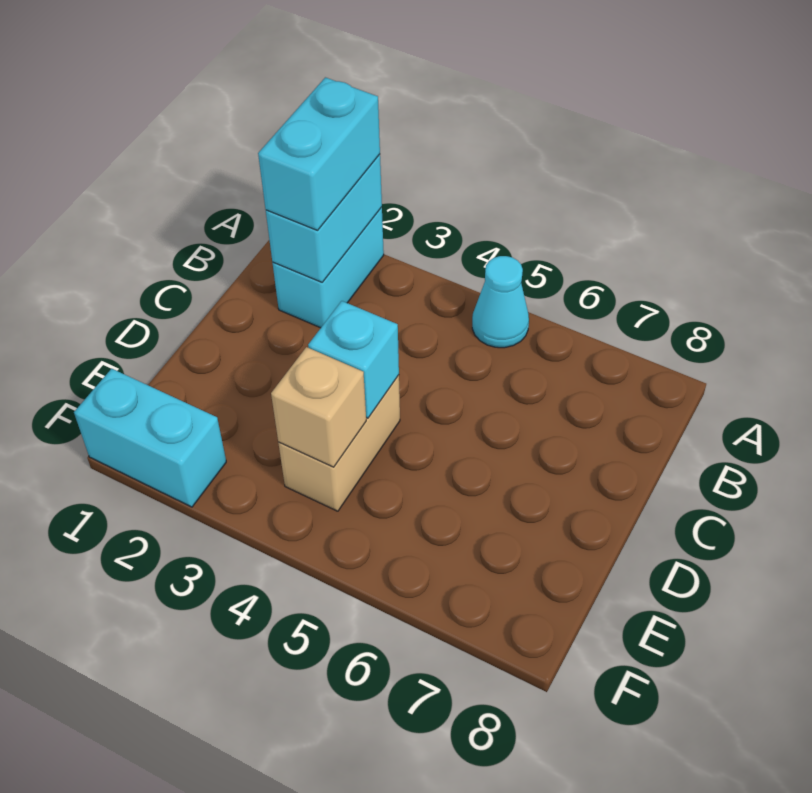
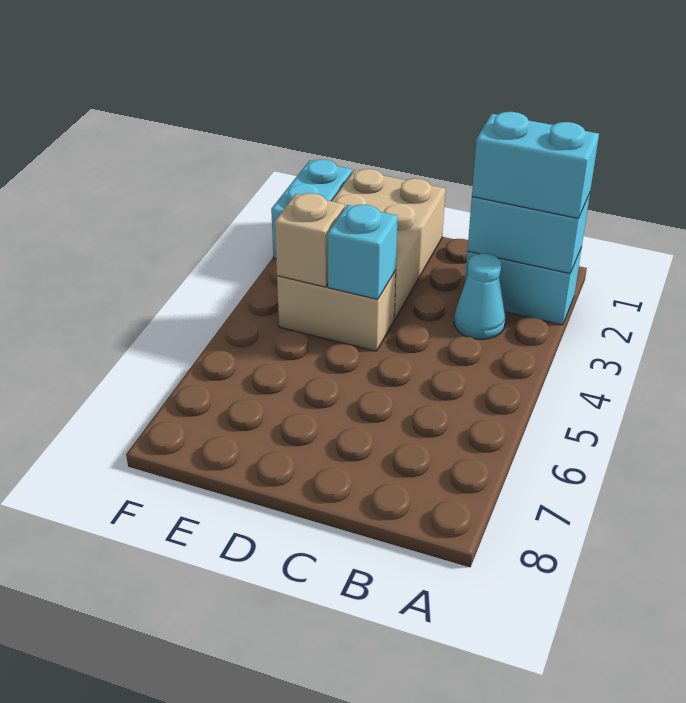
cyan 1x1 cone [472,256,529,348] -> cyan 1x1 cone moved to [454,254,506,339]
none -> tan 2x3 brick [332,169,445,320]

